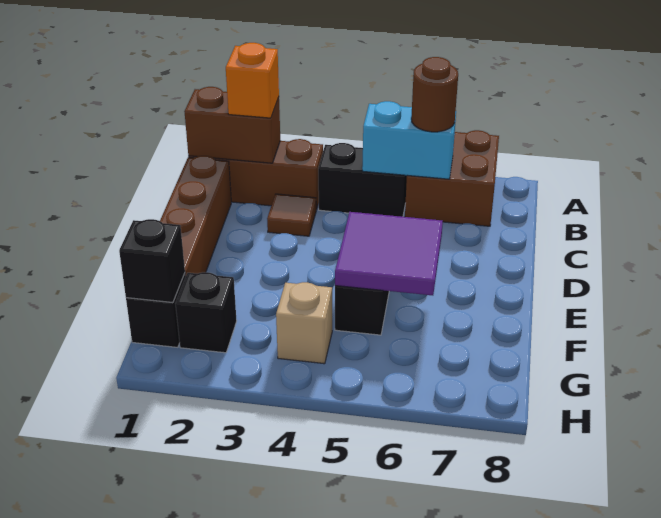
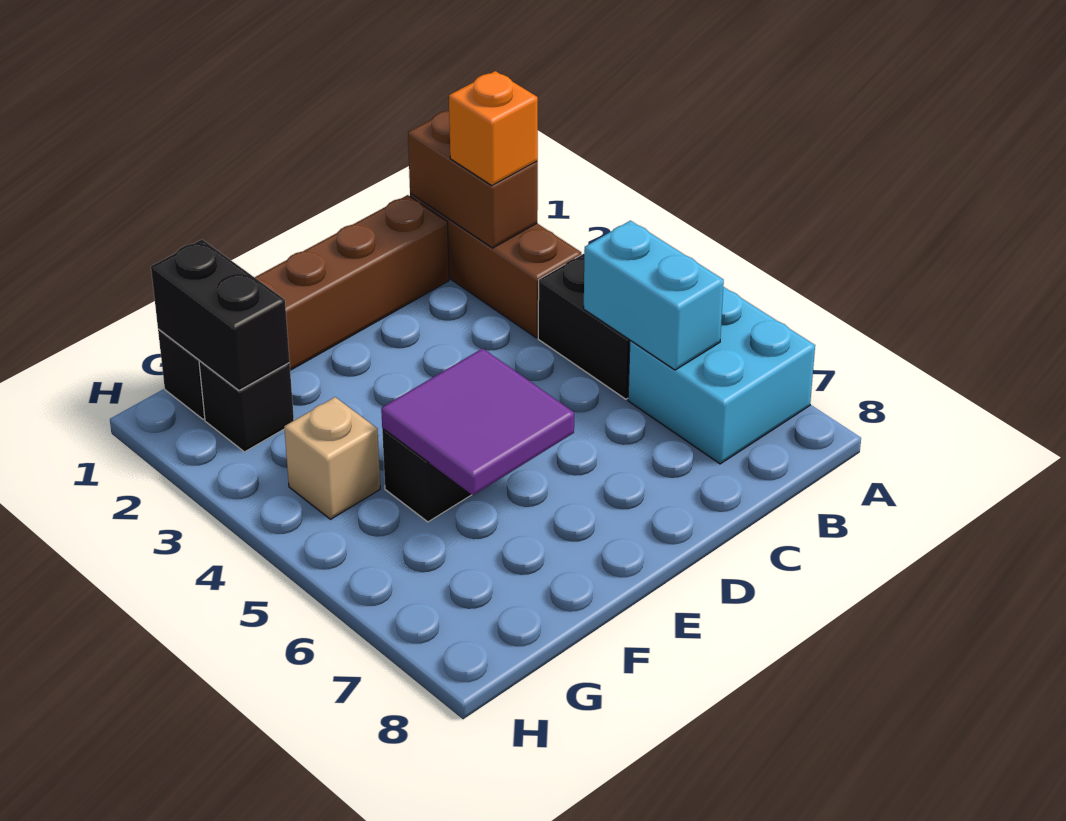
brown 2x2 brick [405,130,499,226] -> cyan 2x2 brick [628,287,815,464]
brown 1x1 round brick [411,57,458,132] -> none
brown 1x1 tile [267,194,316,236] -> none
black 1x1 brick [119,219,185,303] -> black 1x2 brick [151,240,290,391]

